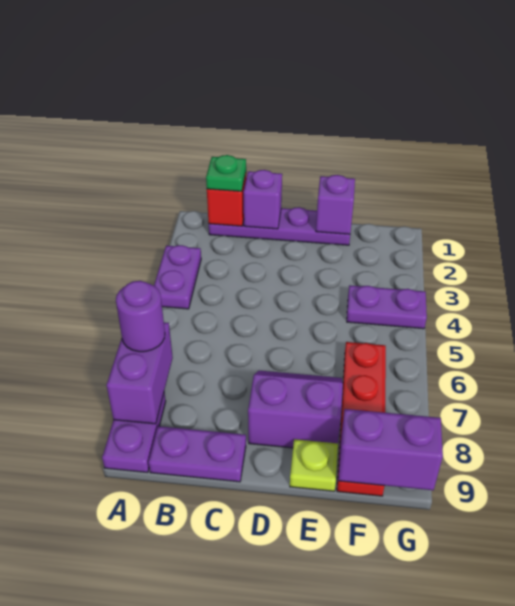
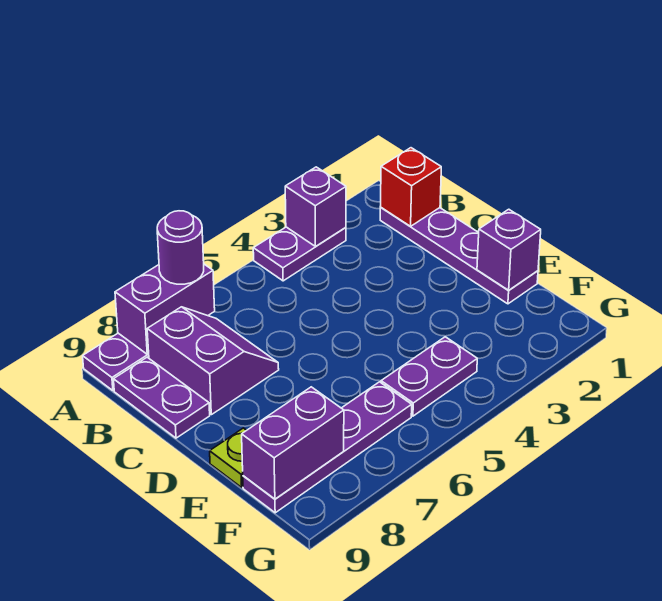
green 1x1 plate [206,155,246,191] -> none
purple 1x1 brick [244,170,282,229] -> purple 1x1 brick moved to [285,167,346,246]
purple 2x2 slope [248,371,343,448] -> purple 2x2 slope moved to [147,307,279,415]
purple 1x2 plate [347,285,427,329] -> purple 1x2 plate turned to [381,337,477,416]
red 1x4 plate [337,342,386,496] -> purple 1x4 plate [243,382,412,513]
purple 1x2 brick [338,409,443,490] -> purple 1x2 brick turned to [242,387,344,499]

